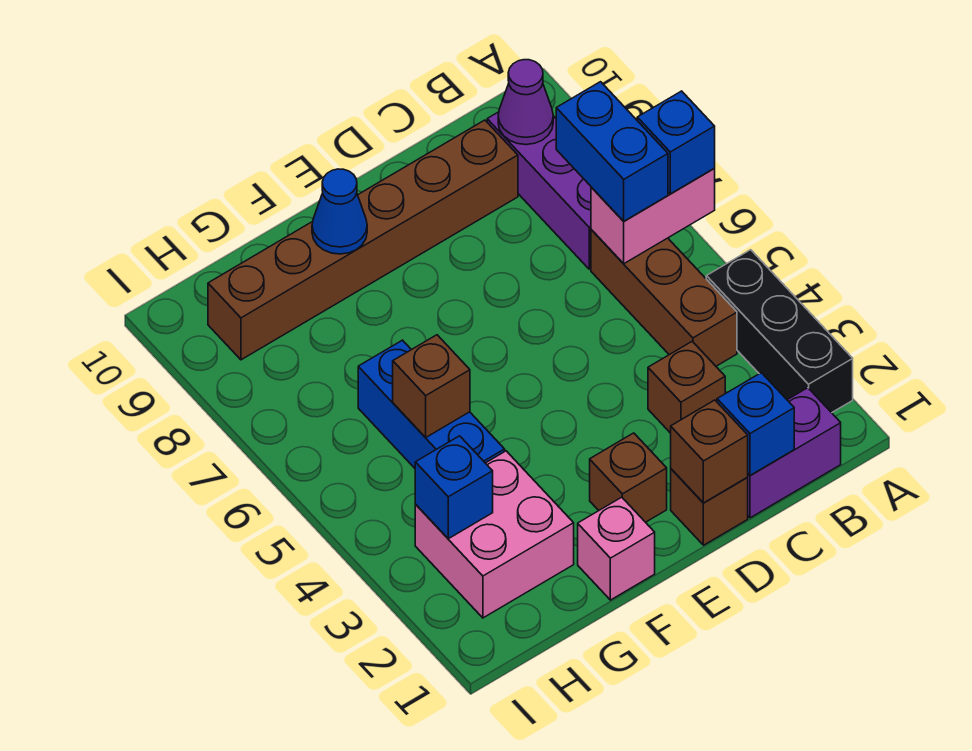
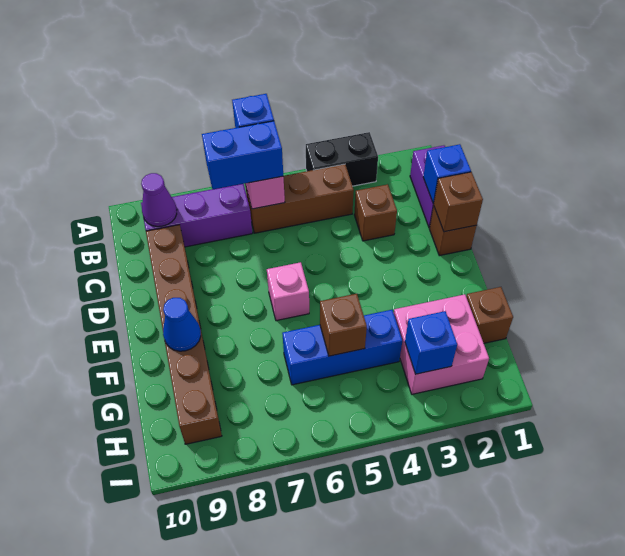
black 1x3 brick [706,250,853,413] -> black 1x2 brick [306,132,378,186]
brown 1x1 brick [590,433,667,522] -> brown 1x1 brick moved to [466,287,513,343]
pink 1x1 brick [578,497,655,600] -> pink 1x1 brick moved to [267,262,309,321]

